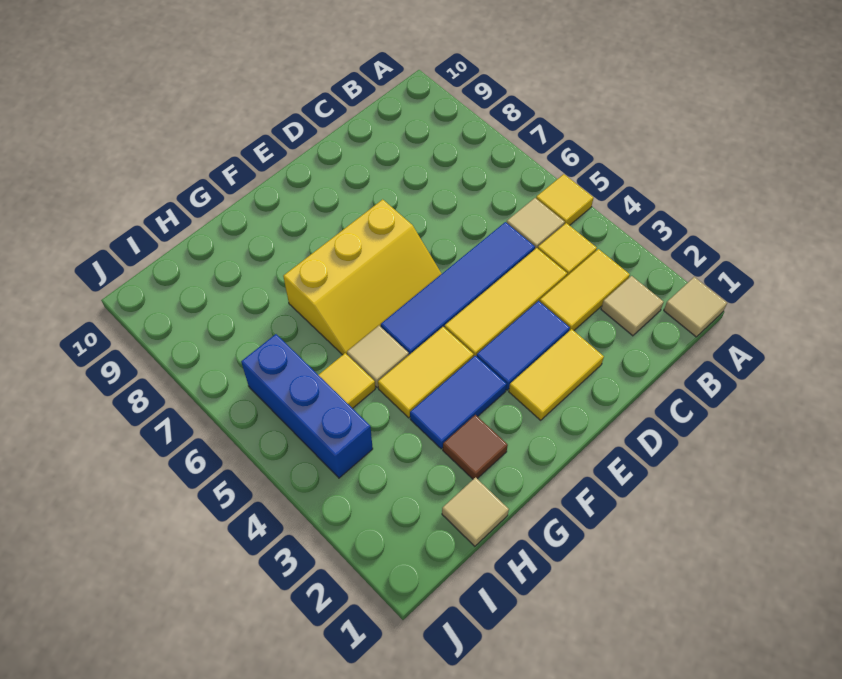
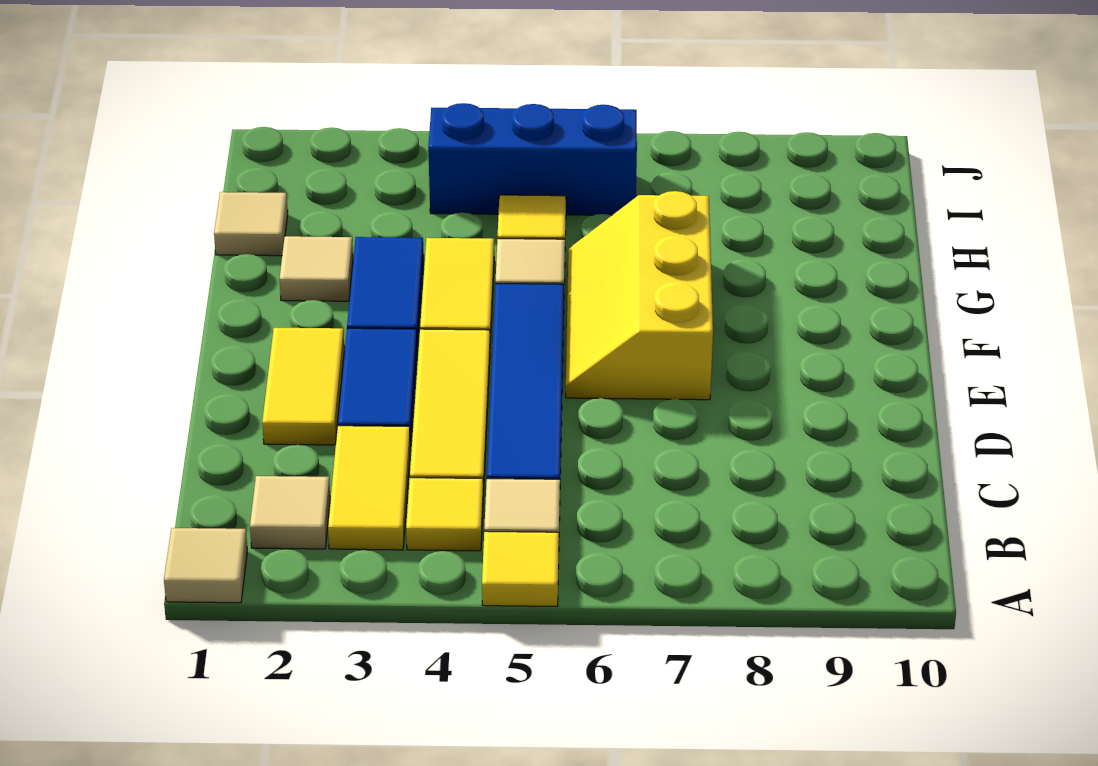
brown 1x1 tile [443,415,508,479] -> tan 1x1 tile [279,236,353,301]

